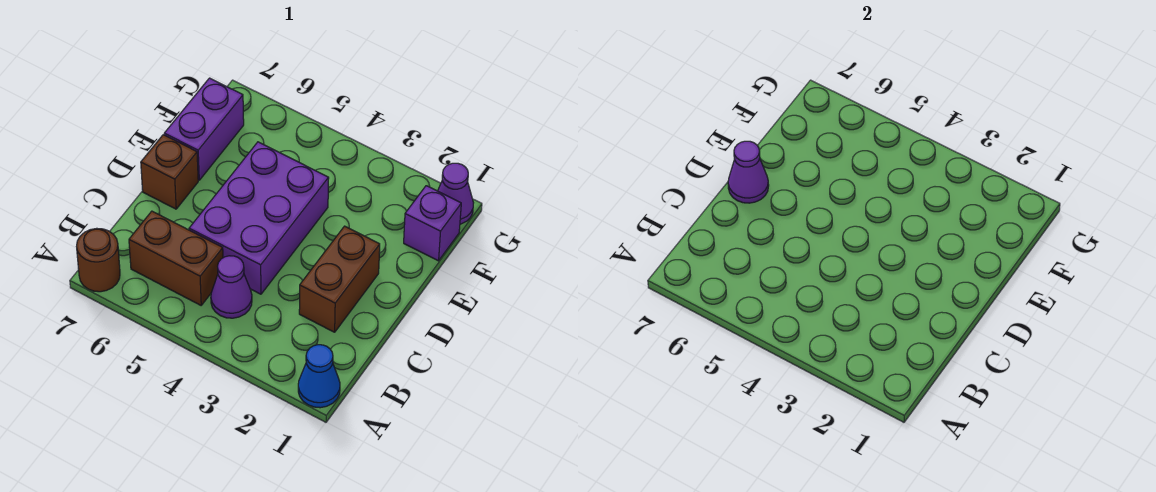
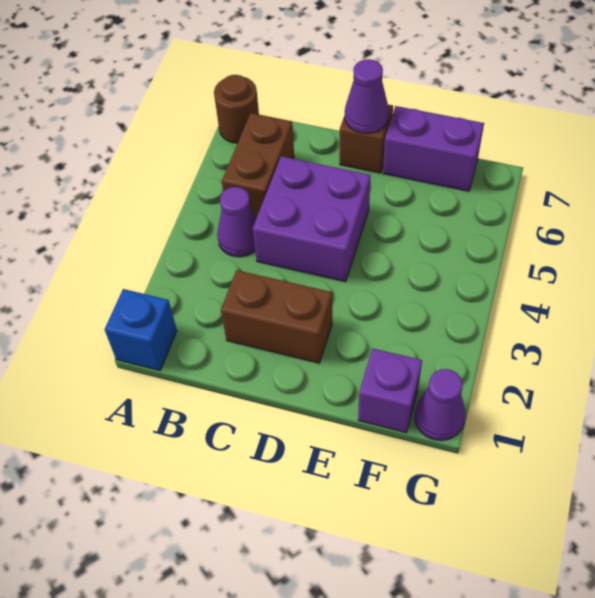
blue 1x1 cone [298,345,340,408] -> blue 1x1 brick [105,289,177,371]
purple 2x3 brick [189,142,329,294] -> purple 2x2 brick [253,156,371,282]

